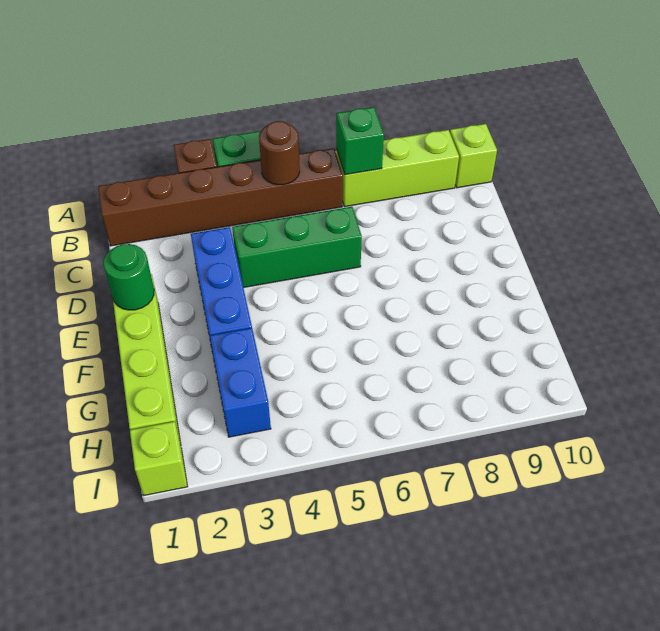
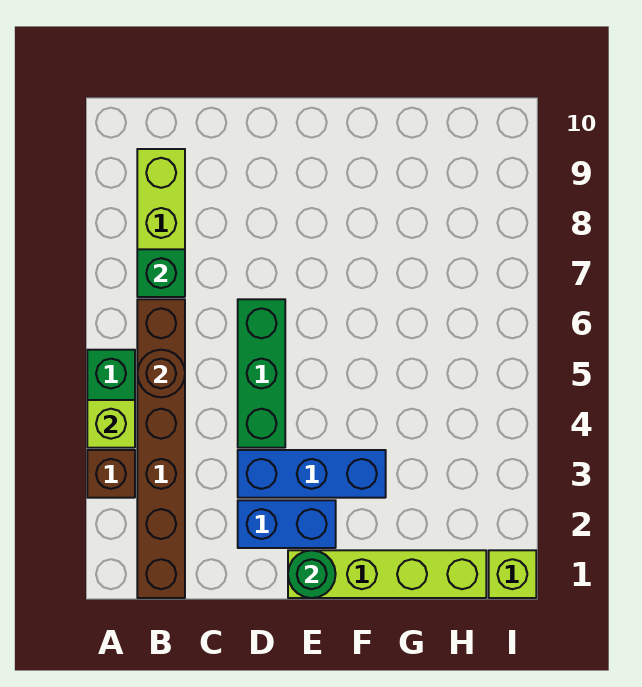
lime 1x1 brick [450,124,497,188] -> lime 1x1 brick moved to [87,400,135,448]
blue 1x2 brick [210,328,271,437] -> blue 1x2 brick moved to [238,500,336,548]

